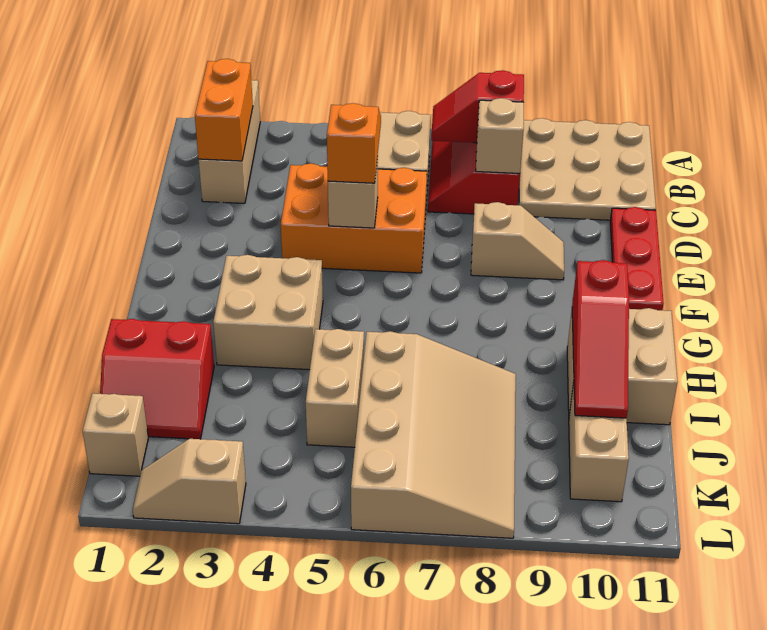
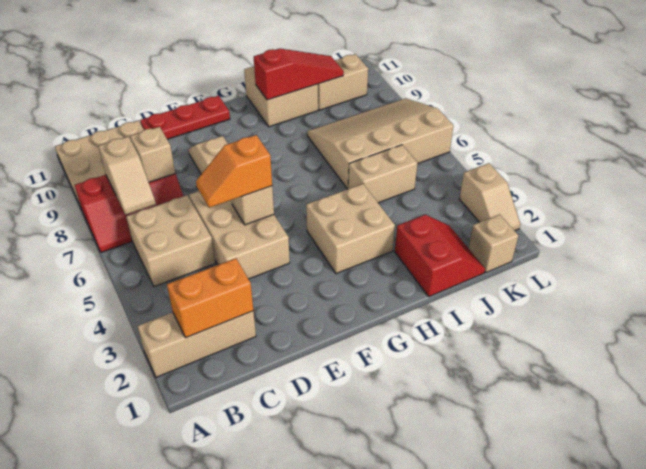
red 1x2 slope [431,70,524,143] -> tan 1x2 slope [98,137,156,215]
orange 2x3 brick [281,163,427,273] -> tan 2x3 brick [189,191,290,279]

